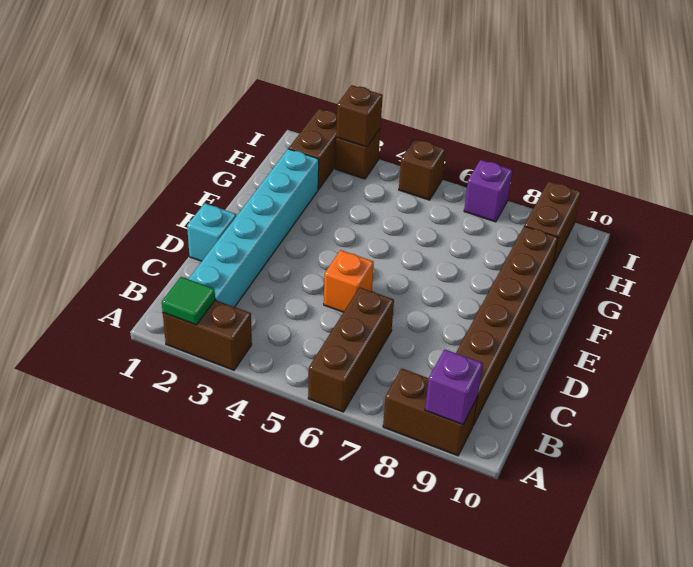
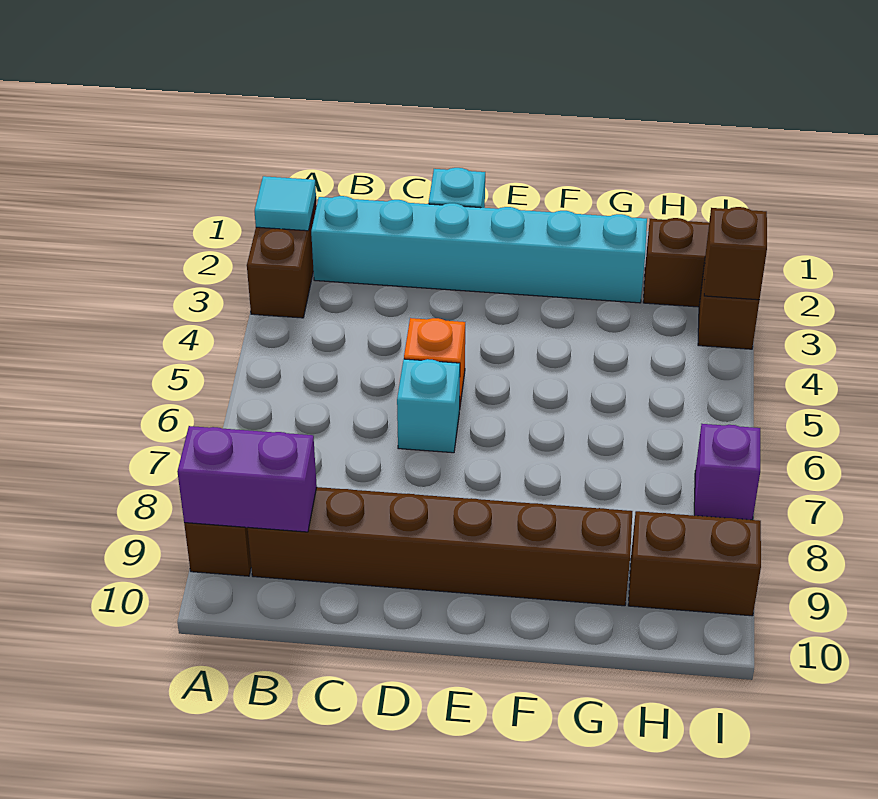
green 1x1 tile [162,277,215,325] -> cyan 1x1 tile [255,176,316,231]
brown 1x3 brick [308,288,394,412] -> none
purple 1x1 brick [425,349,483,425] -> purple 1x2 brick [177,426,317,532]
none -> cyan 1x1 brick [397,359,460,453]
brown 1x1 brick [399,139,445,200] -> none

